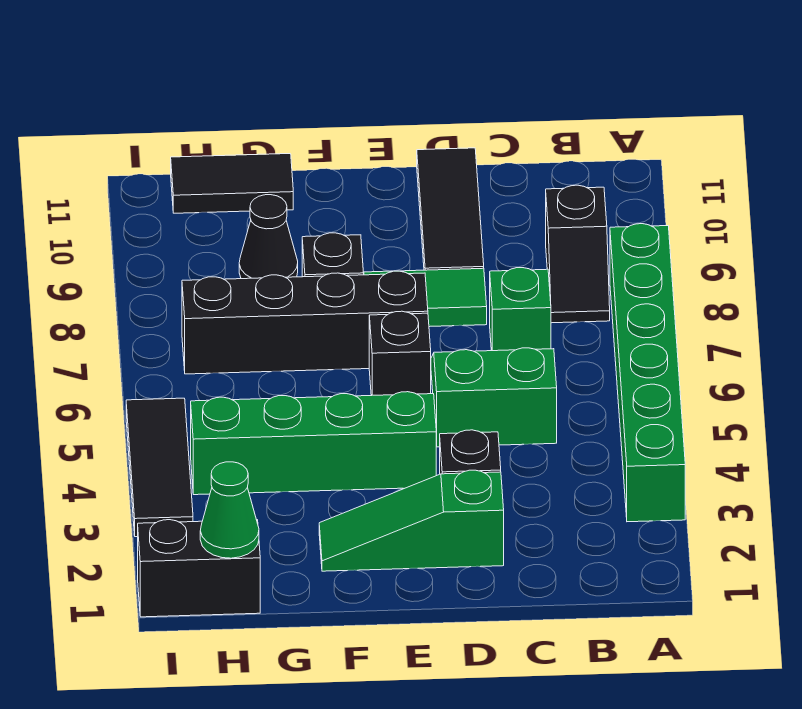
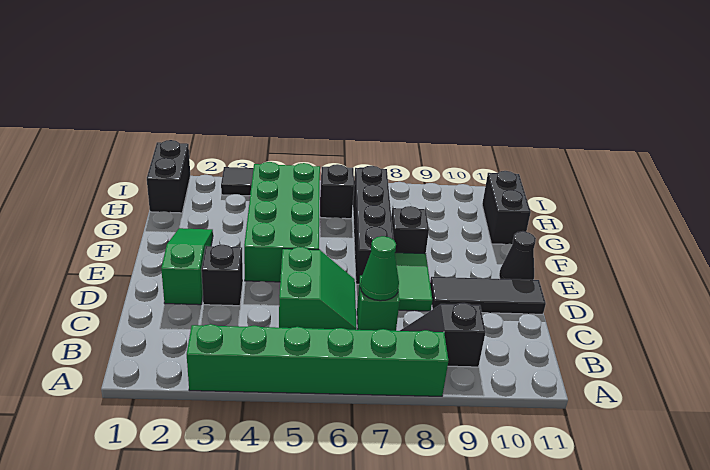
green 1x4 brick [191,392,436,495] -> green 2x4 brick [244,162,320,282]
black 1x1 brick [369,311,431,396] -> black 1x1 brick moved to [320,164,354,219]
black 1x1 cone [239,195,298,279] -> black 1x1 cone moved to [499,231,536,280]
black 1x2 tile [171,154,293,213] -> black 1x2 brick [482,171,531,244]
green 1x1 cone [200,462,259,558] -> green 1x1 cone moved to [360,236,399,301]

